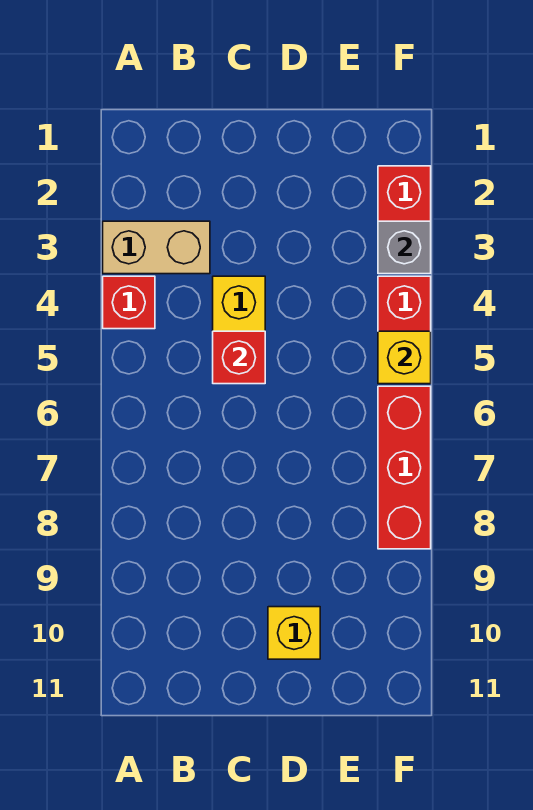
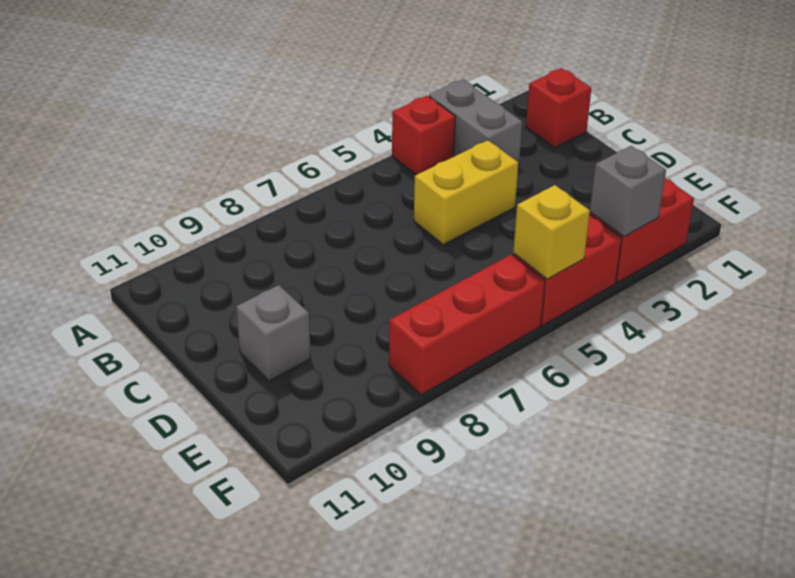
tan 1x2 brick [103,221,210,274] -> grey 1x2 brick [429,79,522,166]
red 1x1 brick [213,331,265,384] -> red 1x1 brick moved to [526,68,591,148]
yellow 1x1 brick [268,607,320,659] -> grey 1x1 brick [236,285,311,381]

